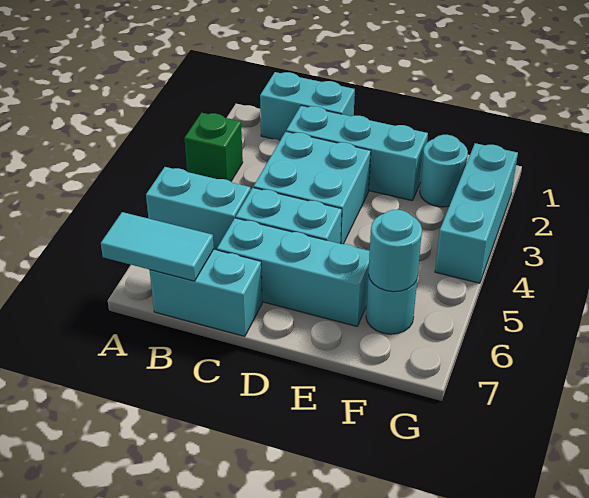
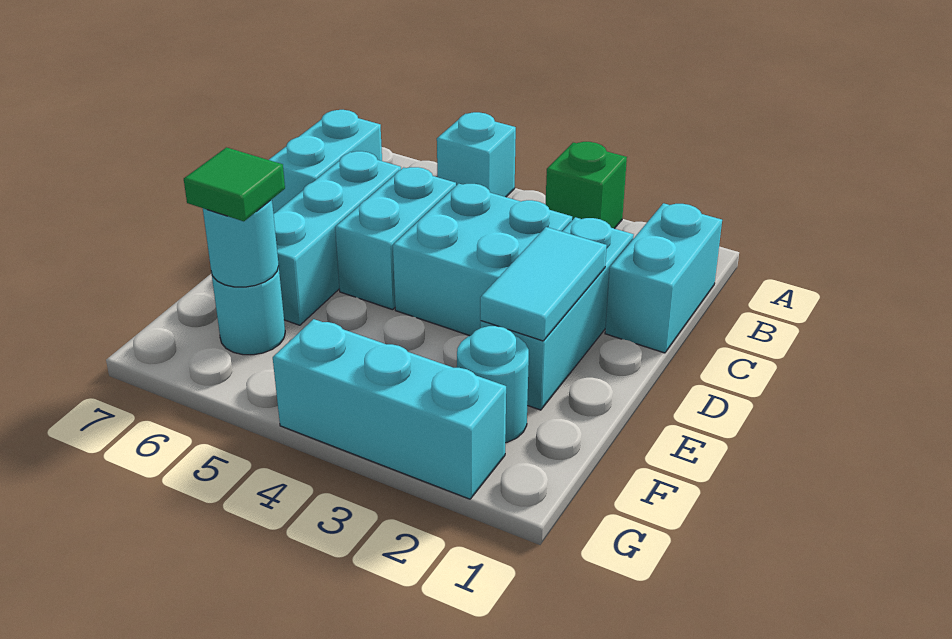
cyan 1x2 brick [146,167,251,250] -> cyan 1x1 brick [437,112,516,197]
cyan 1x2 tile [101,212,214,281] -> cyan 1x2 tile moved to [480,227,607,341]
none -> green 1x1 tile [184,147,285,221]

